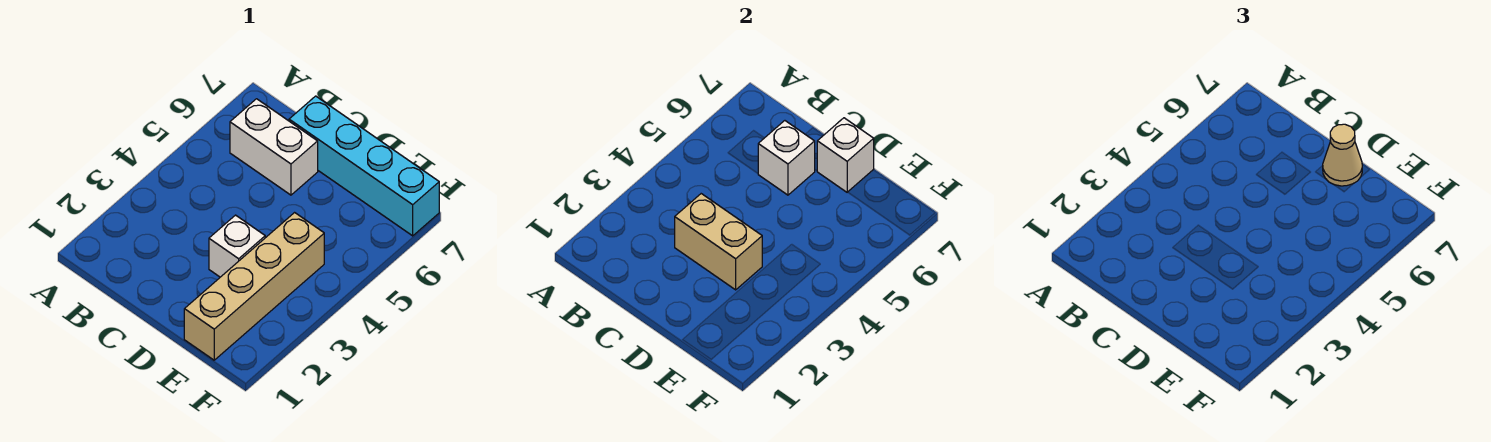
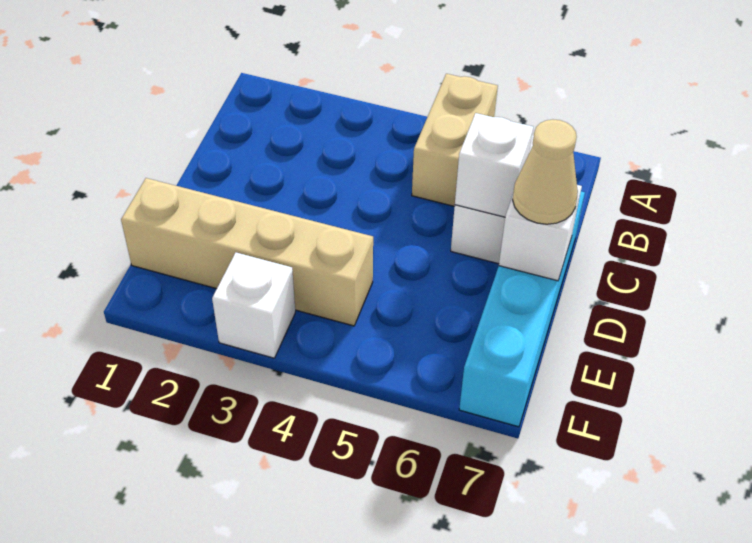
tan 1x2 brick [675,194,762,290] -> tan 1x2 brick moved to [412,74,498,206]
white 1x1 brick [209,215,265,277] -> white 1x1 brick moved to [212,253,295,358]

